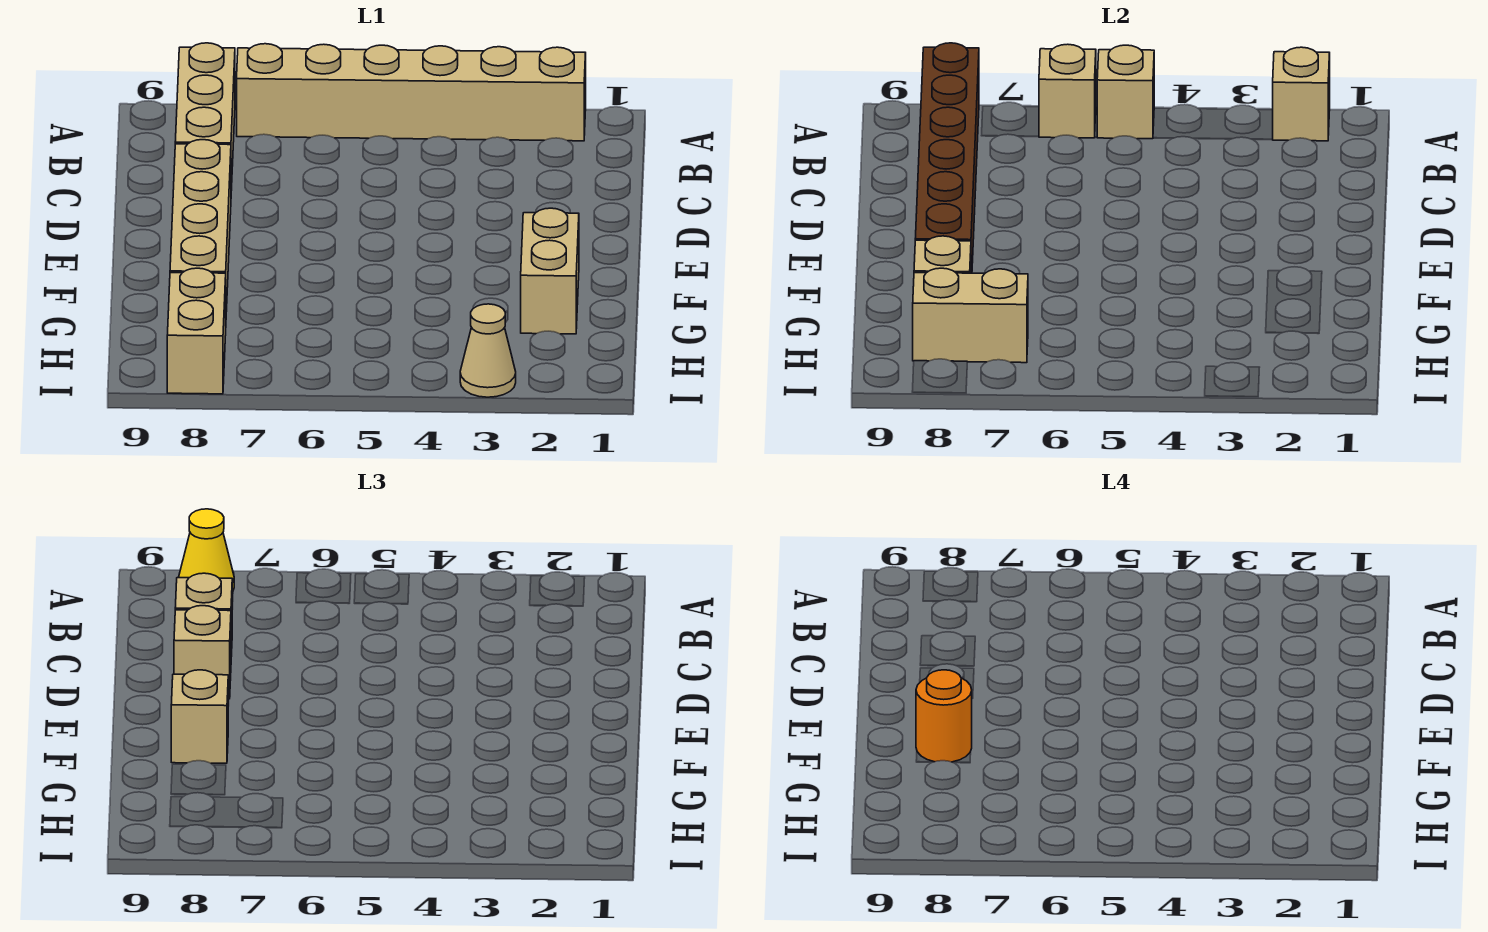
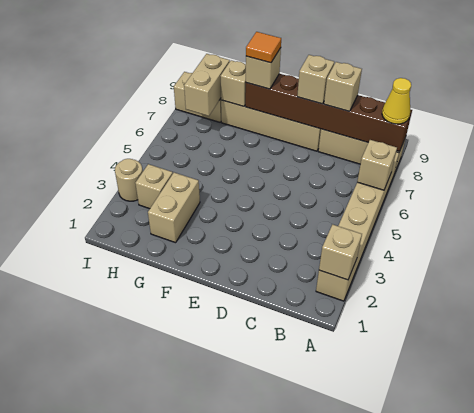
tan 1x1 brick [1097,45,1154,139] -> tan 1x1 brick moved to [135,164,173,209]
tan 1x2 brick [521,208,579,334] -> tan 1x2 brick turned to [148,173,200,243]
orange 1x1 round brick [916,670,972,762] -> orange 1x1 tile [246,32,281,63]
tan 1x1 cone [460,304,516,397] -> tan 1x1 round brick [115,159,143,201]

